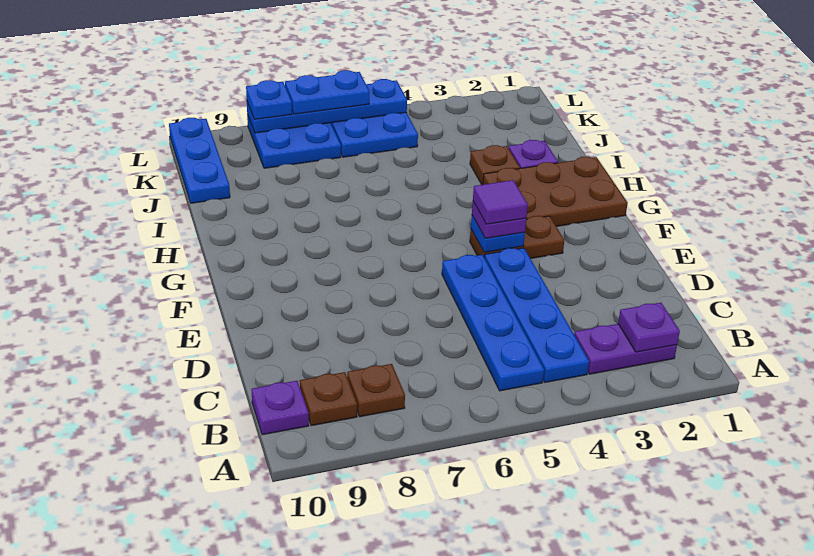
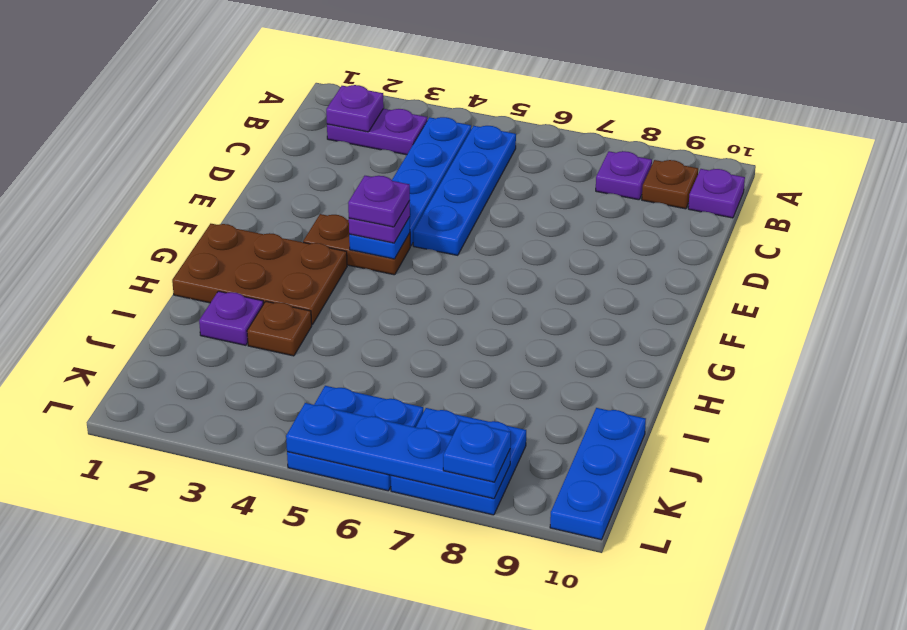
brown 1x1 plate [347,364,405,417] -> purple 1x1 plate [596,151,652,200]
purple 1x1 tile [473,180,528,224] -> purple 1x1 plate [348,176,410,227]
blue 1x2 plate [285,70,370,114] -> none

